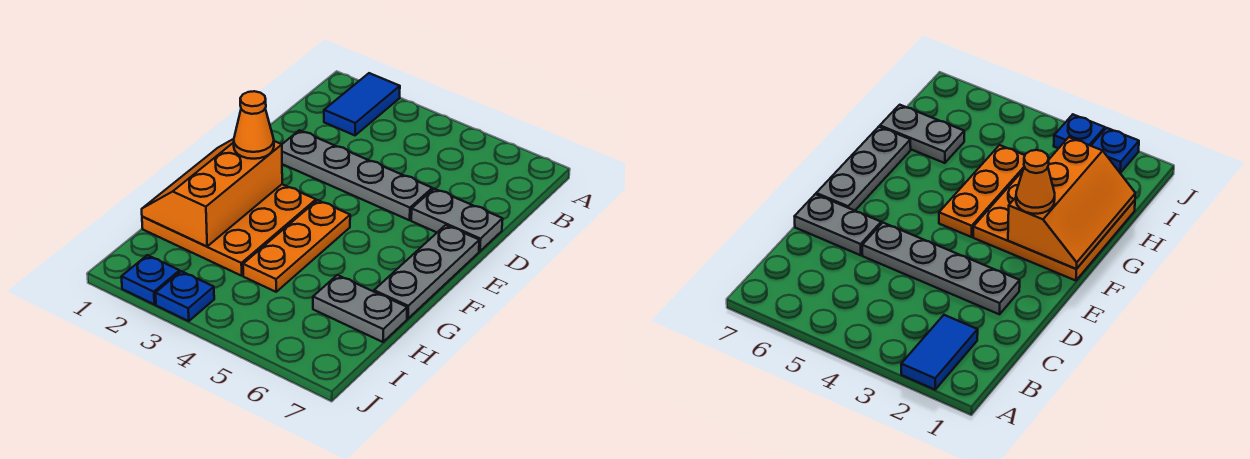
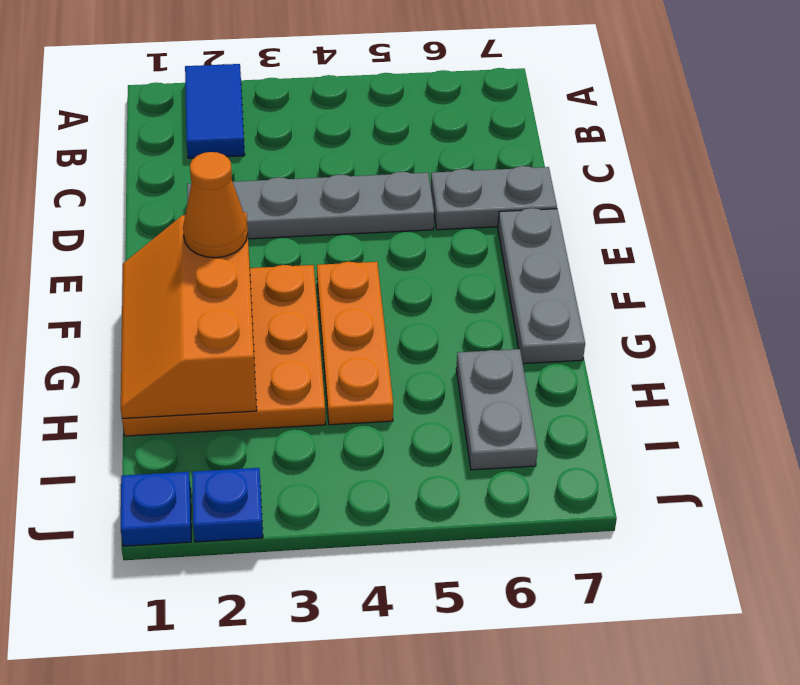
grey 1x2 plate [313,275,407,342] -> grey 1x2 plate turned to [456,349,538,470]
blue 1x1 plate [156,271,214,321] -> blue 1x1 plate moved to [121,472,191,546]

